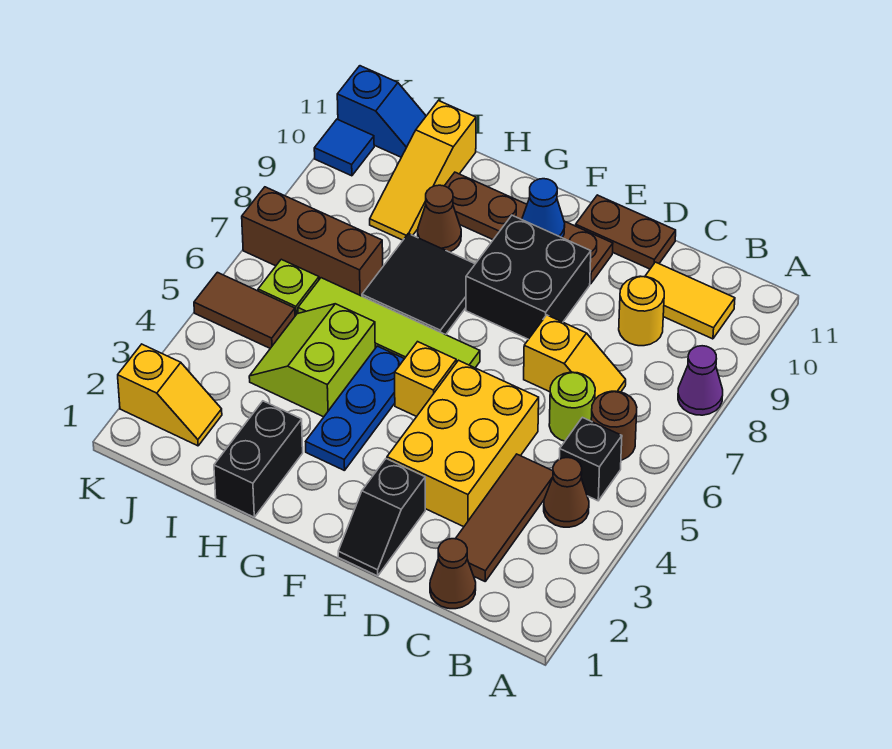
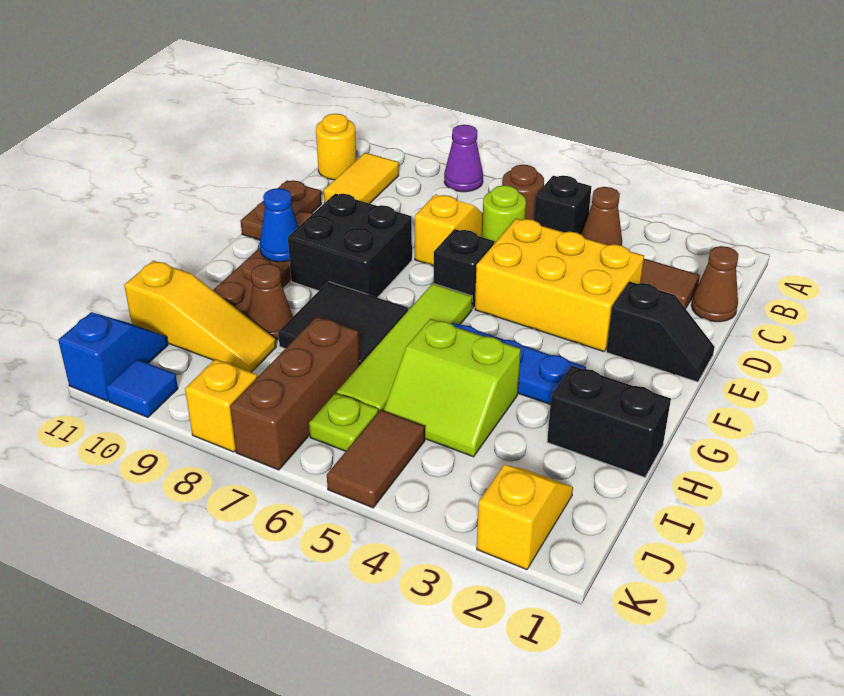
yellow 1x1 round brick [619,276,664,346] -> yellow 1x1 round brick moved to [316,114,356,180]
none -> black 1x1 brick [434,229,494,309]
yellow 1x1 brick [395,342,456,417] -> yellow 1x1 brick moved to [185,359,258,452]

